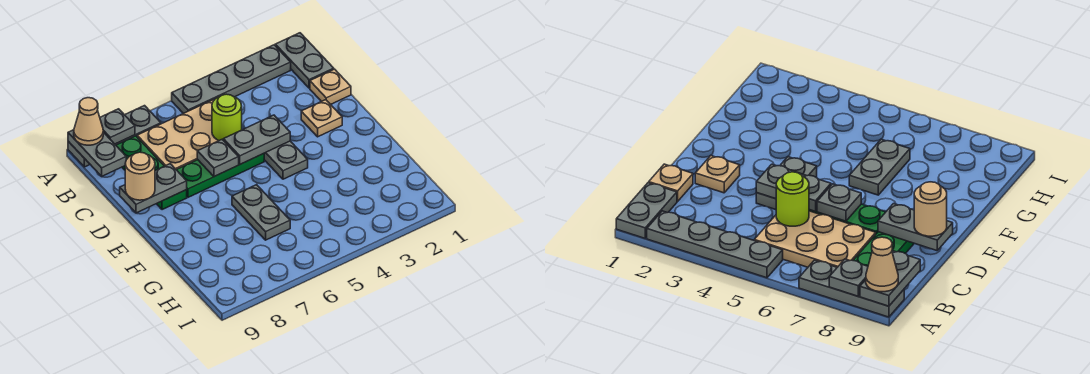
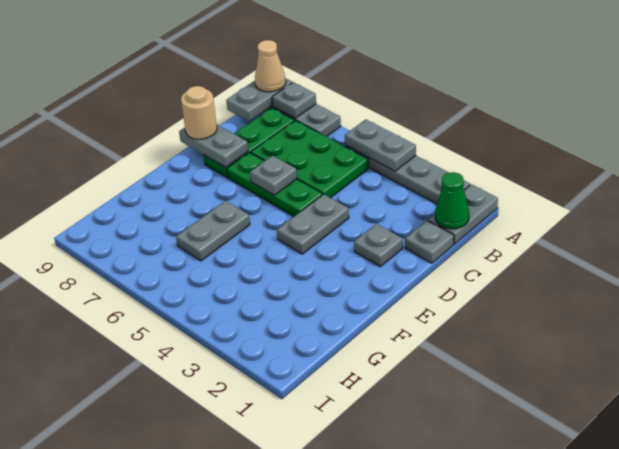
none -> green 1x1 cone [435,172,469,229]
tan 2x3 plate [137,100,219,169] -> green 2x3 plate [251,120,369,198]
tan 1x1 plate [310,69,351,104] -> grey 1x1 plate [405,221,454,263]
lime 1x1 round brick [212,94,242,140] -> none
tan 1x1 plate [301,100,342,137] -> grey 1x1 plate [354,224,403,267]
grey 1x2 plate [223,115,290,164] -> grey 1x2 plate moved to [345,120,416,171]

